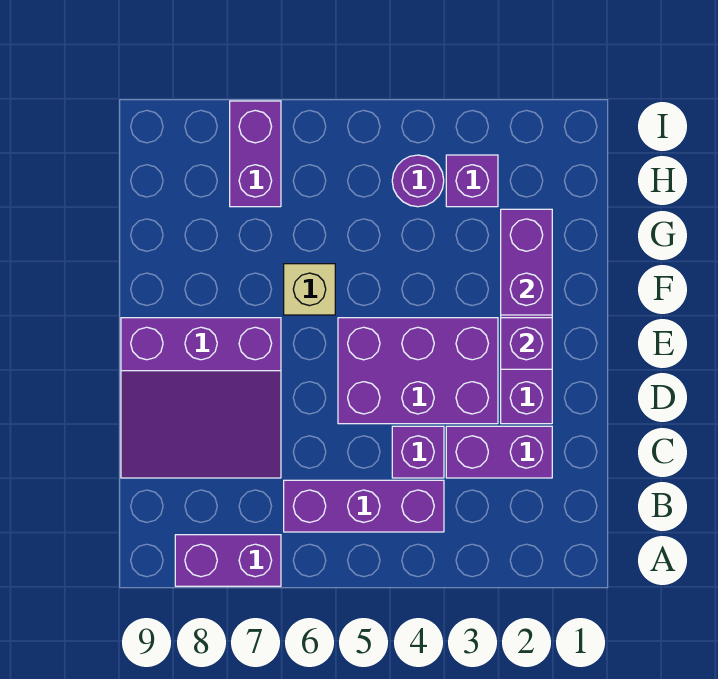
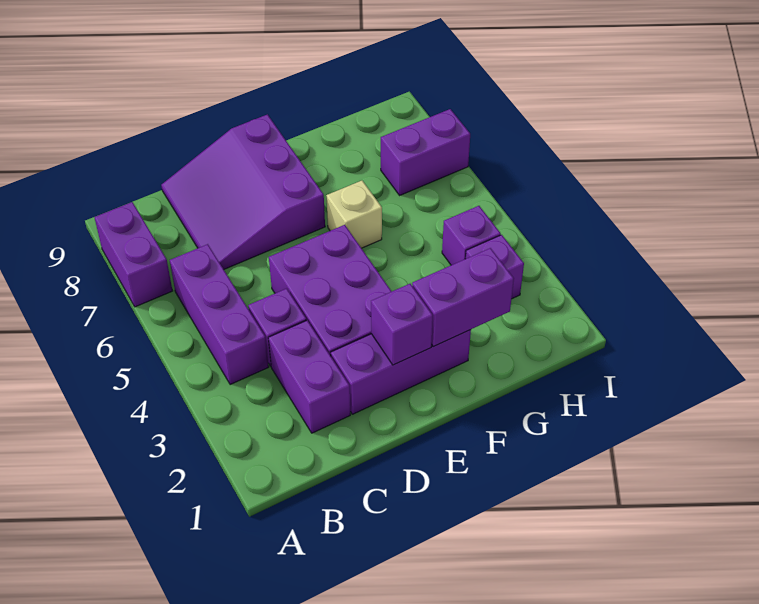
purple 1x1 round brick [392,155,444,207] -> purple 1x1 brick [442,206,501,265]

